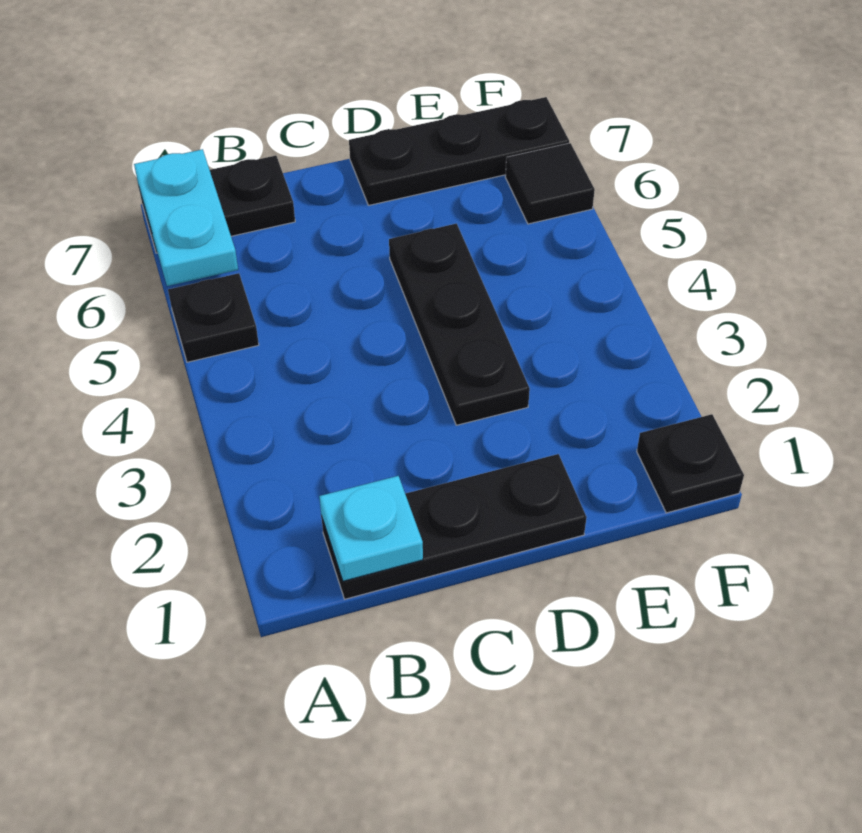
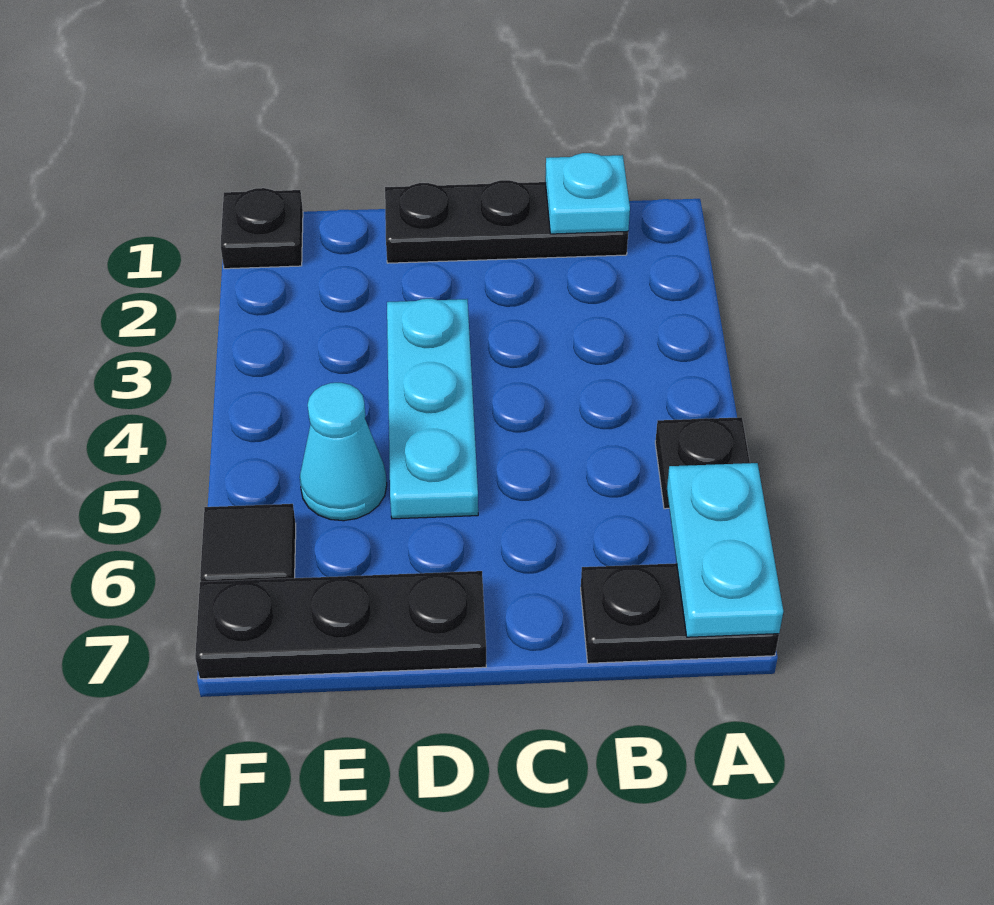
black 1x3 plate [389,224,530,425] -> cyan 1x3 plate [387,299,478,519]
none -> cyan 1x1 cone [300,383,387,521]

